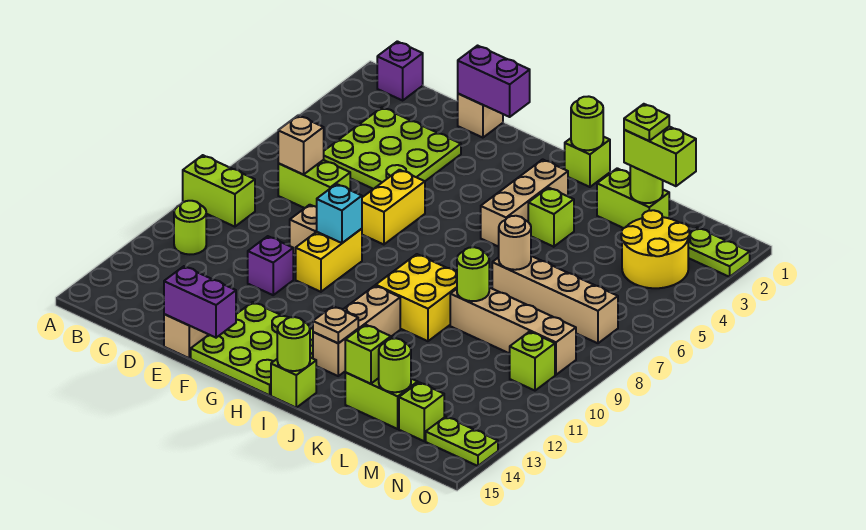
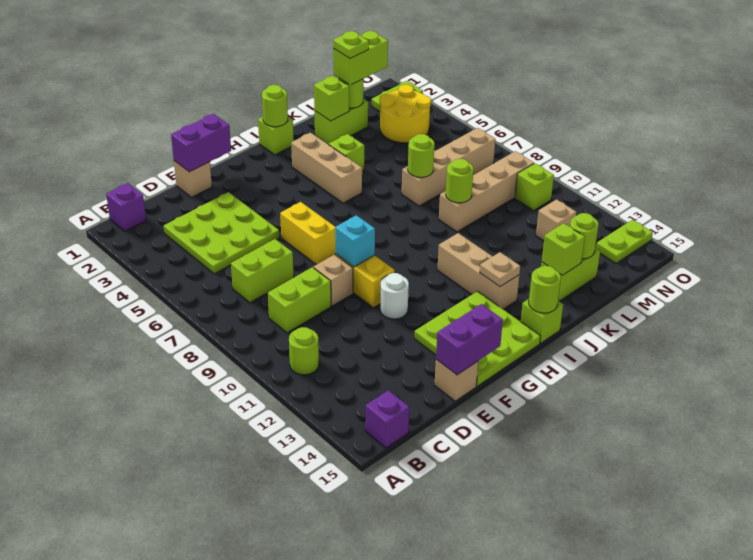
lime 1x2 brick [183,155,255,227] -> lime 1x2 brick moved to [268,267,331,333]
tan 1x1 brick [278,115,324,175] -> tan 1x1 brick moved to [536,199,576,241]
purple 1x1 brick [248,236,293,295] -> purple 1x1 brick moved to [365,390,409,448]
none -> white 1x1 round brick [380,273,409,319]
yellow 2x2 brick [376,254,457,341] -> none
tan 1x1 round brick [499,216,531,270] -> lime 1x1 round brick [408,134,434,177]
lime 1x1 brick [399,382,444,441] -> lime 1x1 brick moved to [314,76,349,121]

